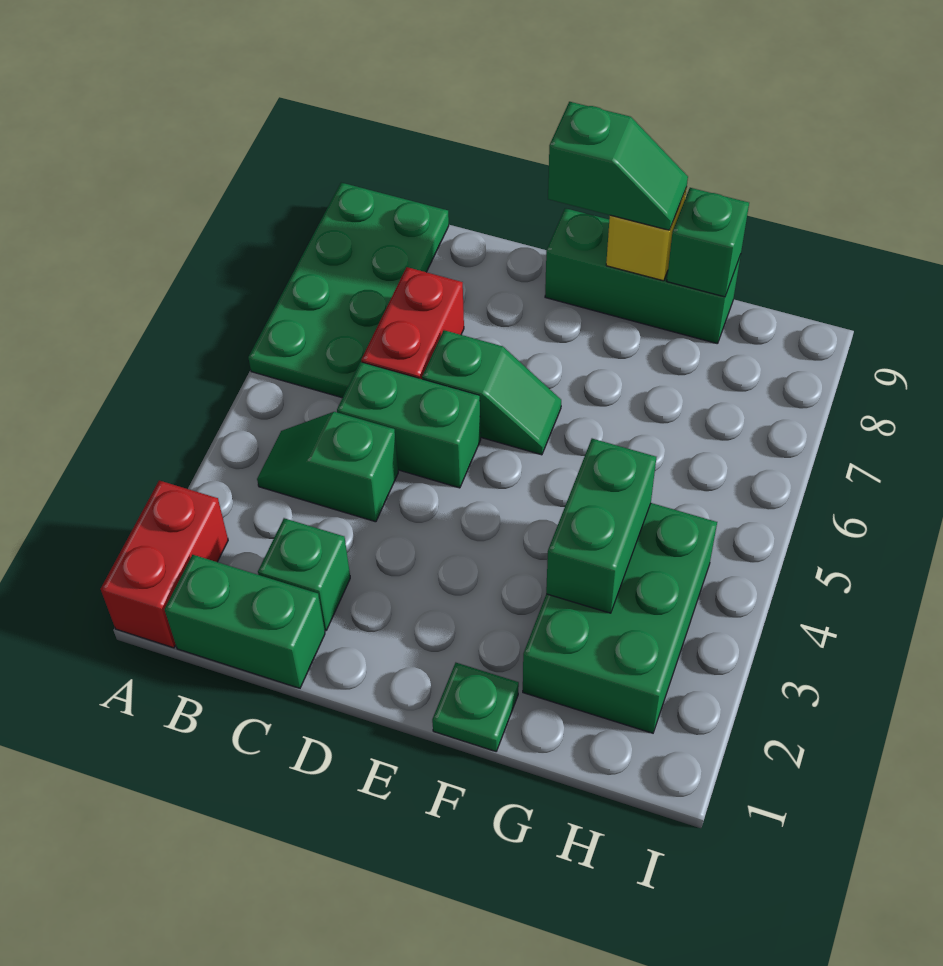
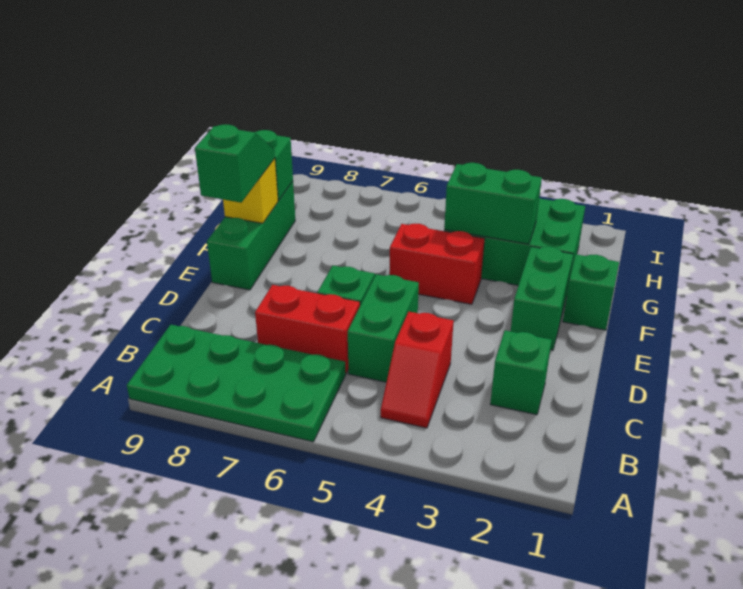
red 1x2 brick [101,481,228,648] -> red 1x2 brick moved to [389,224,485,304]
green 1x2 brick [165,555,325,688] -> green 1x2 brick moved to [511,247,573,350]
green 1x2 slope [257,412,398,522] -> red 1x2 slope [381,312,454,428]
green 1x1 plate [432,663,519,751] -> green 1x1 brick [563,254,619,330]

